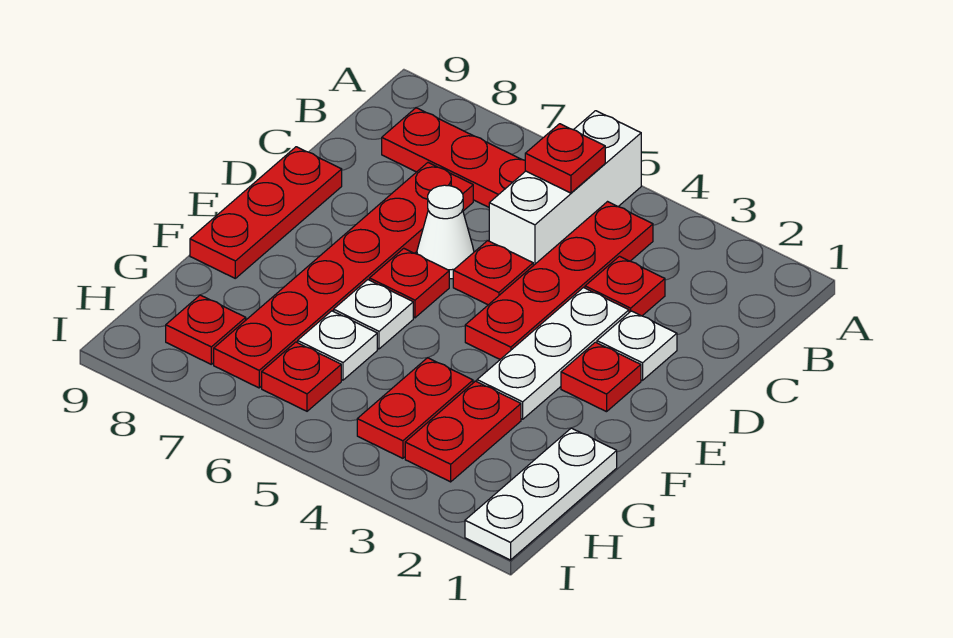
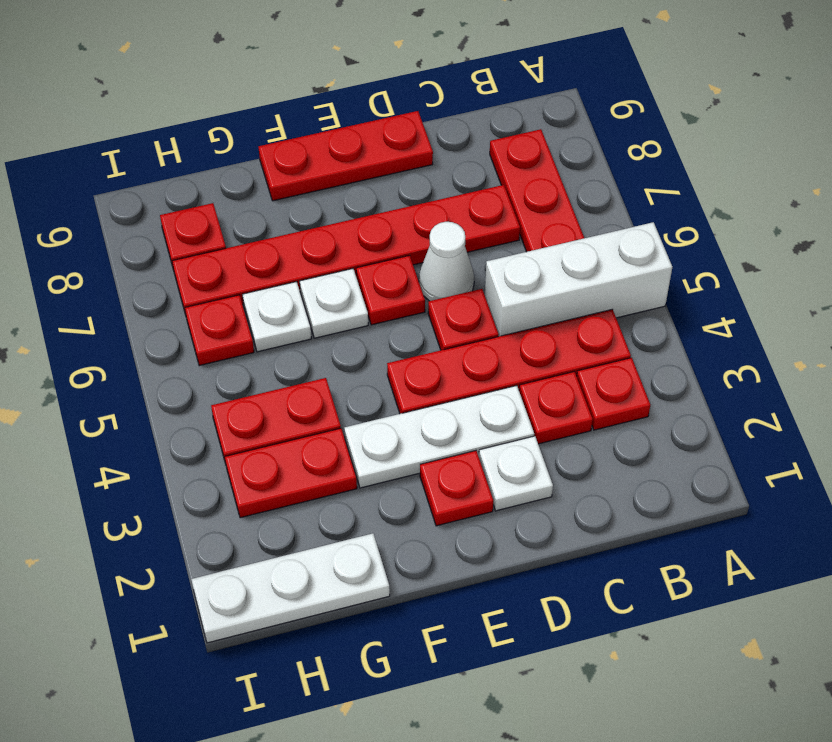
red 1x1 plate [525,124,605,193] -> red 1x1 plate moved to [577,358,650,430]

